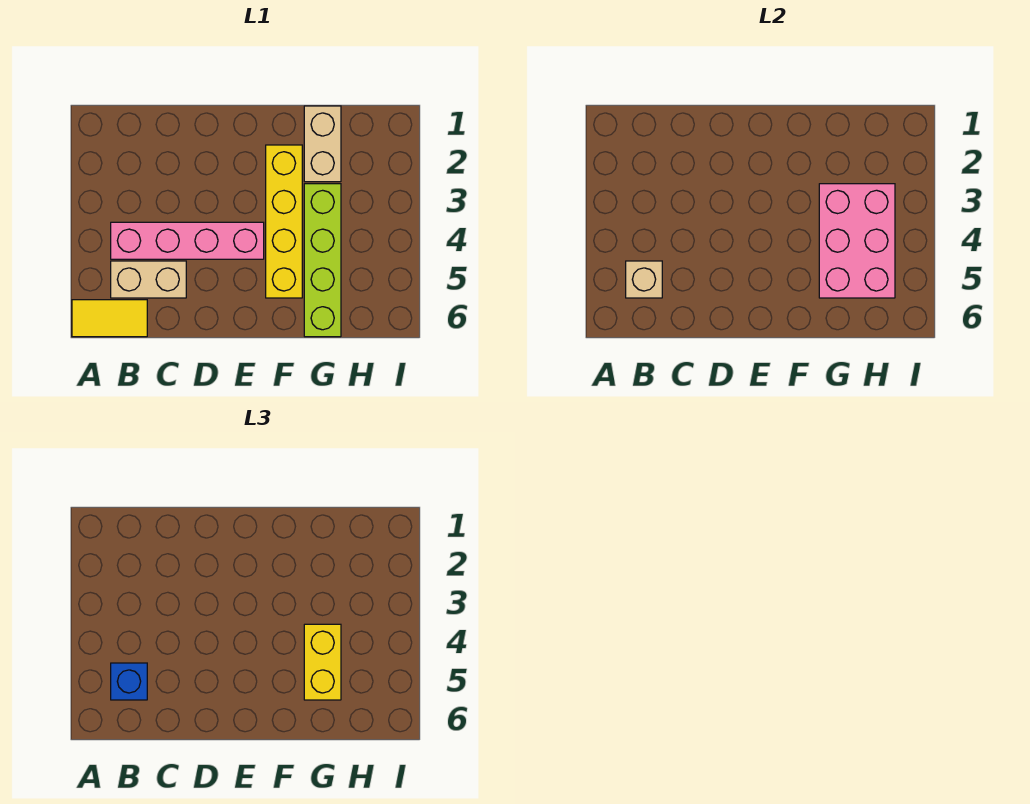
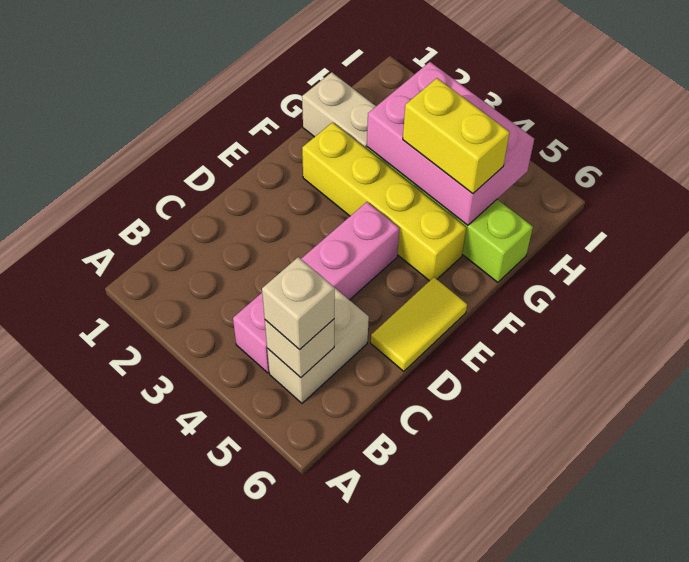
yellow 1x2 tile [72,300,147,337] -> yellow 1x2 tile moved to [371,277,467,371]
blue 1x1 brick [111,663,147,700] -> tan 1x1 brick [262,257,335,350]

